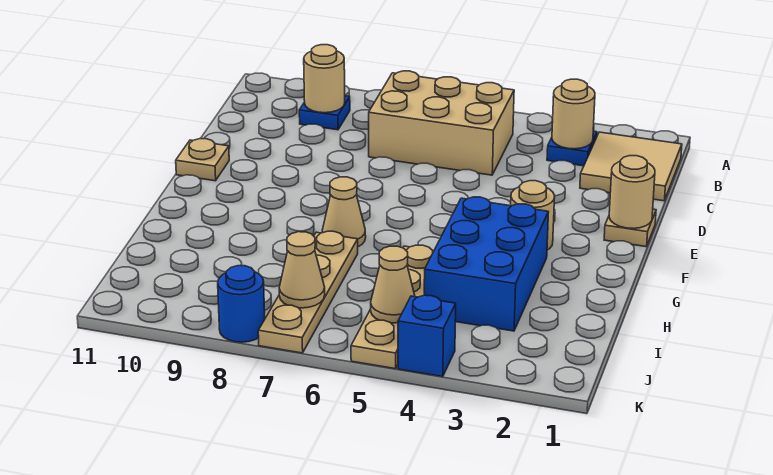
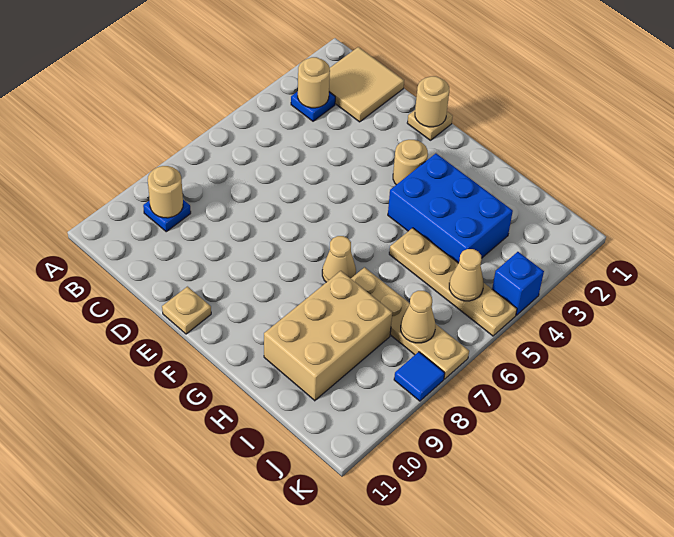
tan 2x3 brick [369,71,514,175] -> tan 2x3 brick moved to [264,271,392,401]
blue 1x1 round brick [218,265,265,342] -> blue 1x1 tile [394,352,445,401]

